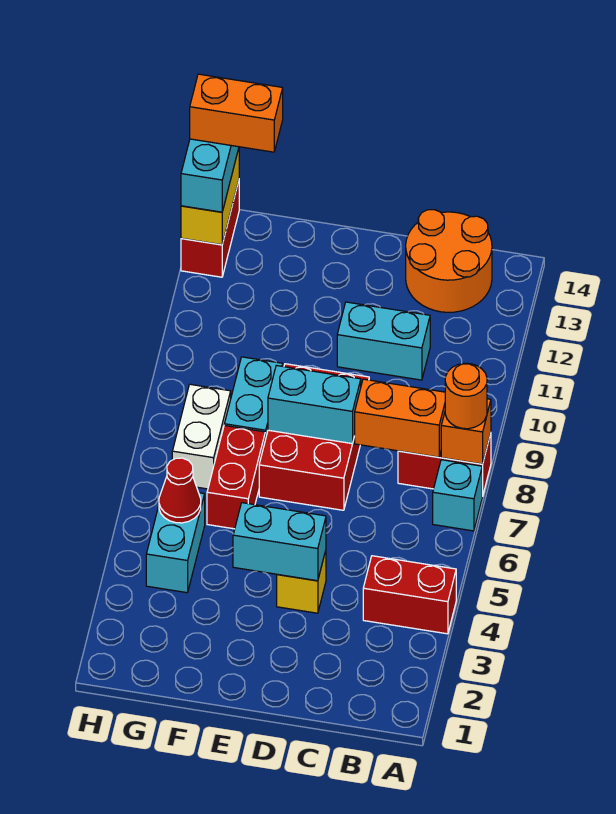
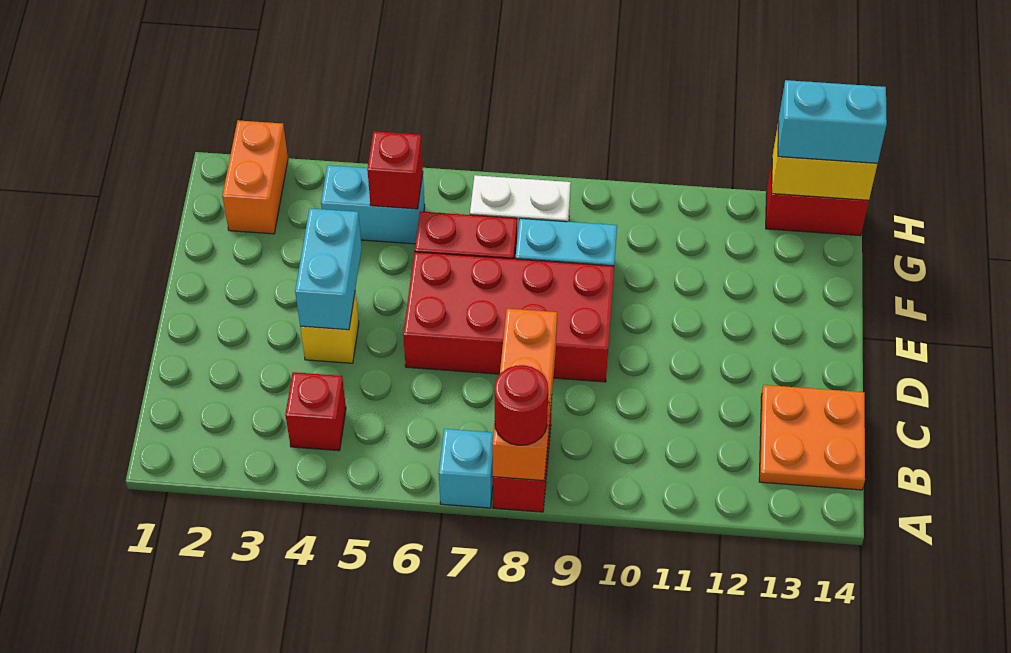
red 1x2 brick [363,556,456,634] -> red 1x1 brick [285,372,346,451]
orange 1x1 round brick [445,363,487,429] -> red 1x1 round brick [495,365,548,445]
orange 2x2 round brick [406,210,492,312] -> orange 2x2 plate [759,385,865,490]
cyan 1x2 brick [337,302,430,380] -> none
red 2x3 brick [259,364,369,510] -> red 2x4 brick [403,252,614,382]
cyan 1x2 brick [268,365,361,444] -> none
red 1x1 cone [159,458,201,523] -> red 1x1 brick [367,131,423,209]
orange 1x2 brick [190,74,283,152] -> orange 1x2 brick moved to [222,120,288,234]

